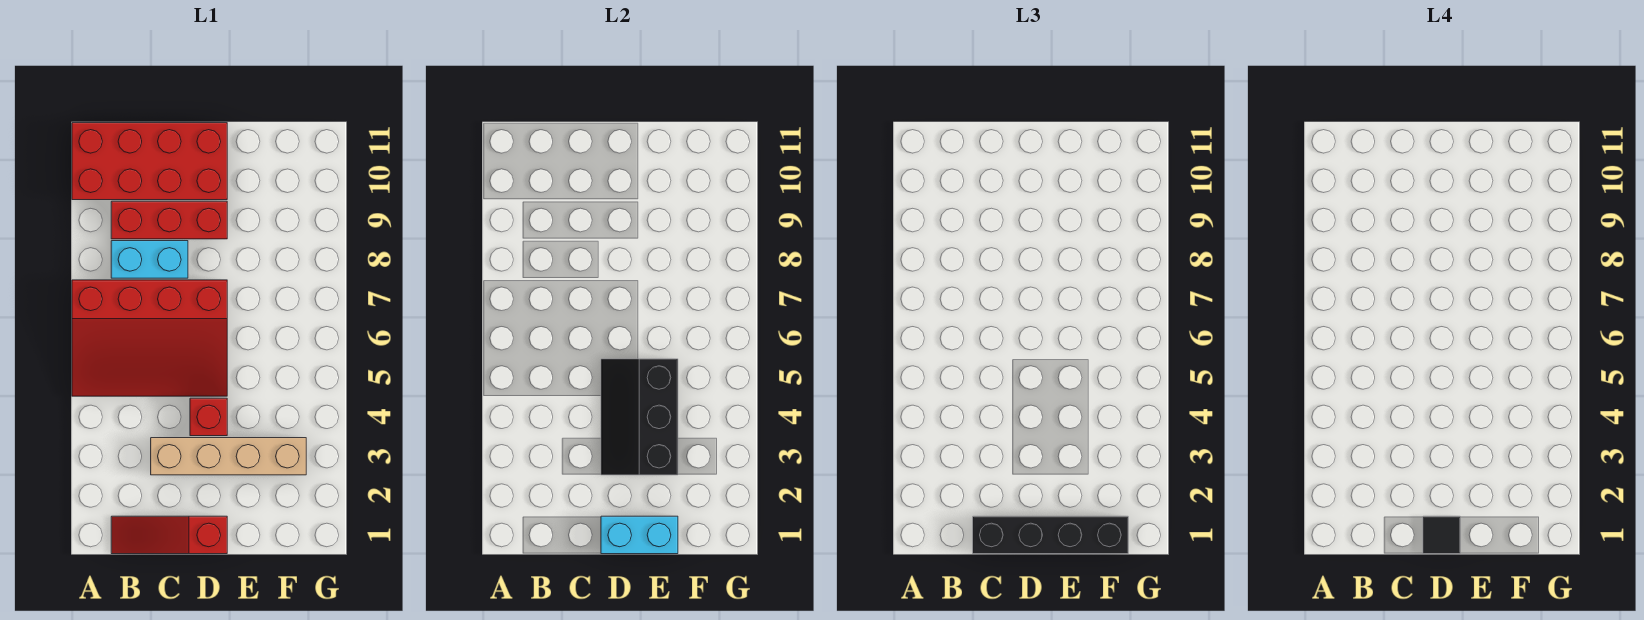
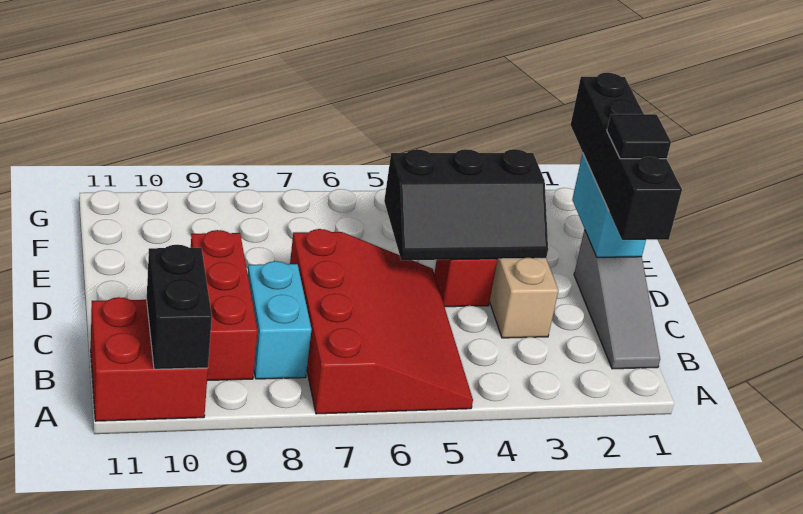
red 2x4 brick [72,123,227,200] -> red 2x2 brick [91,297,208,421]
none -> black 1x2 brick [147,245,212,369]
red 1x3 slope [111,516,227,554] -> grey 1x3 slope [574,230,660,369]

